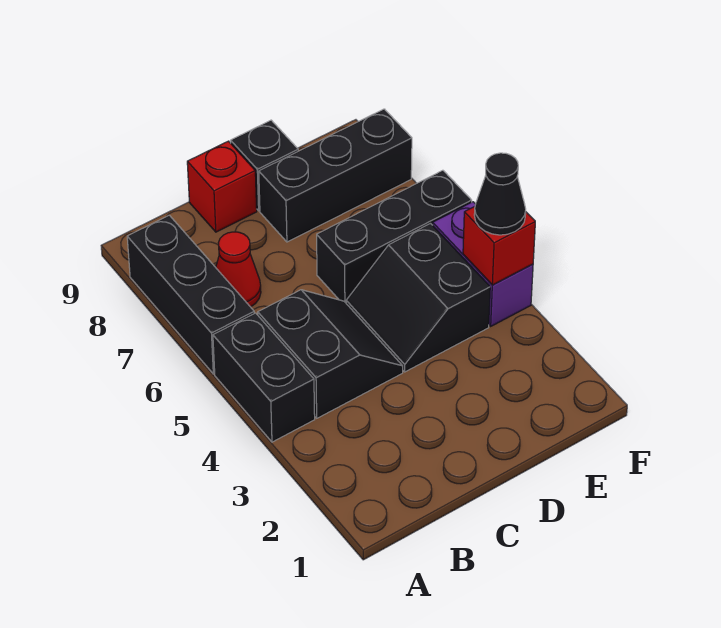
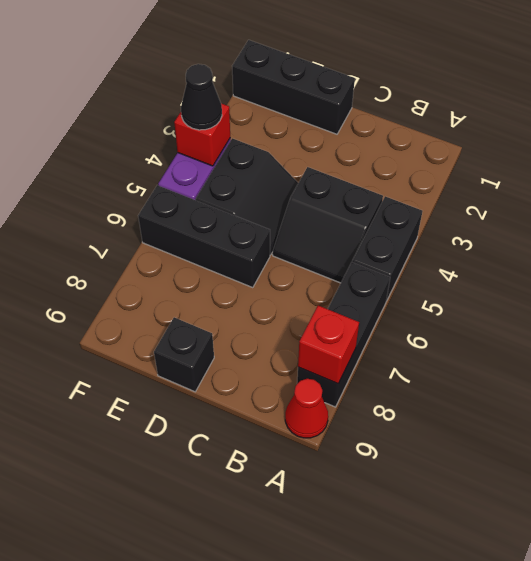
black 2x2 slope [258,290,403,418] -> black 2x2 slope turned to [273,167,383,283]
red 1x1 cone [216,232,261,307] -> red 1x1 cone moved to [285,379,328,438]
red 1x1 brick [187,141,257,232] -> red 1x1 brick moved to [298,306,359,384]
black 1x3 brick [259,109,412,242] -> black 1x3 brick moved to [232,40,355,134]

